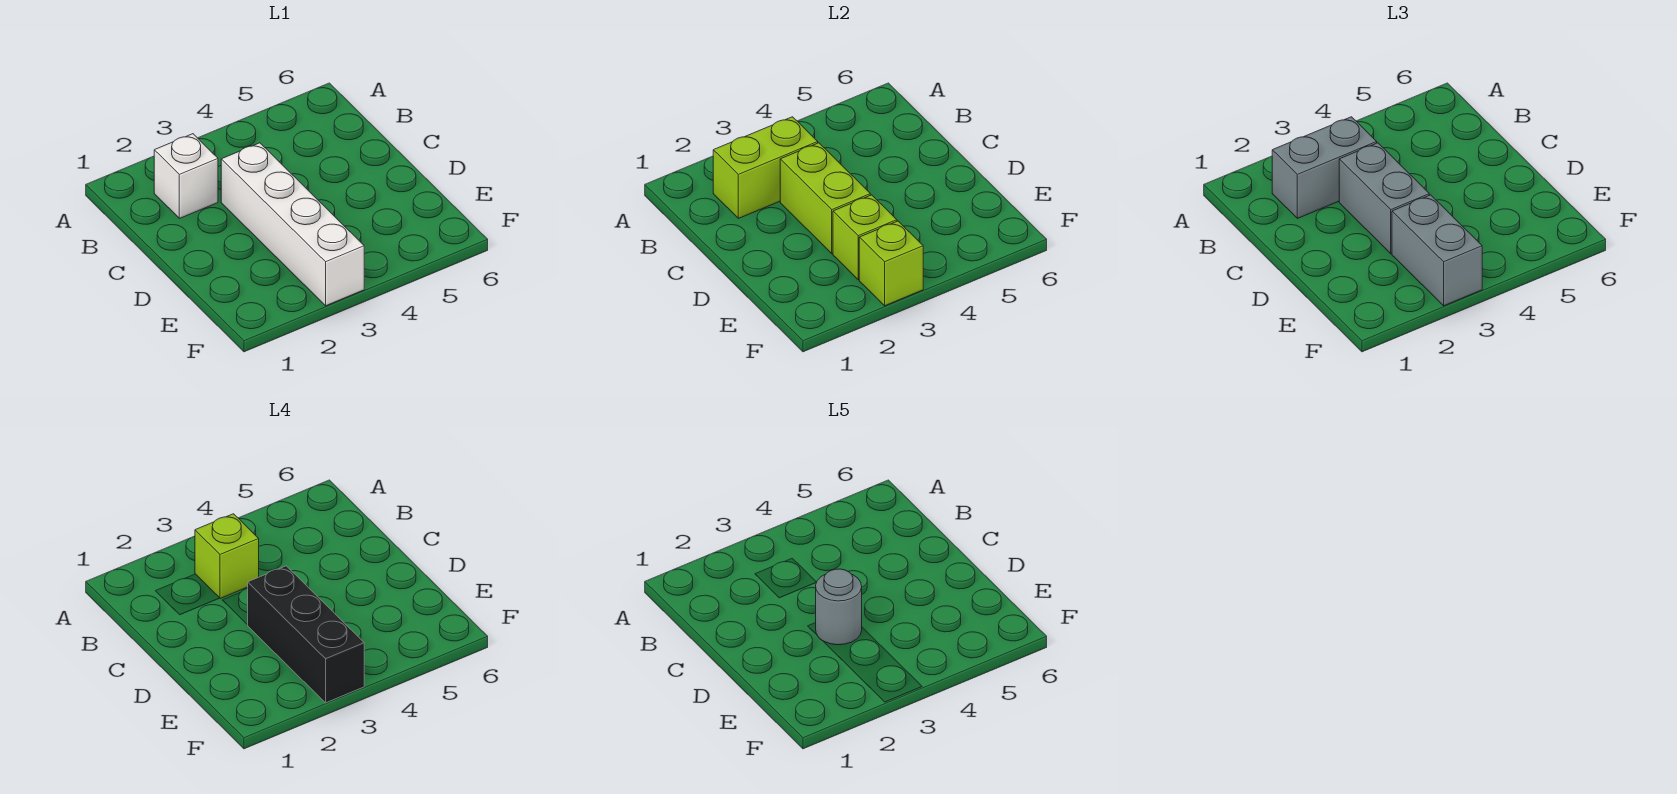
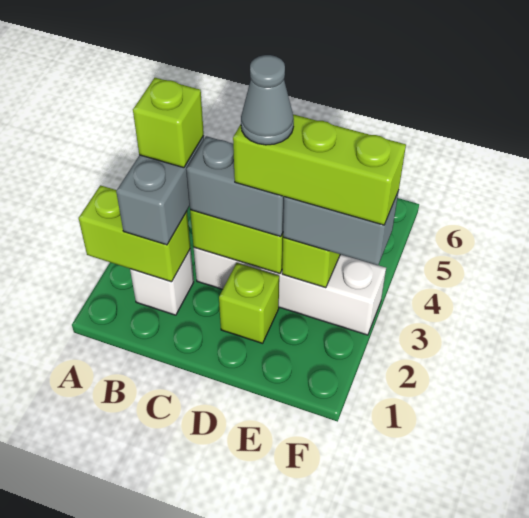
lime 1x2 brick [713,117,818,218] -> lime 1x2 brick turned to [79,185,190,282]
black 1x3 brick [248,566,364,703] -> lime 1x3 brick [233,114,406,225]
grey 1x1 round brick [816,569,862,645] -> grey 1x1 cone [241,55,294,145]
lime 1x1 brick [859,221,923,306] -> lime 1x1 brick moved to [219,263,279,343]

